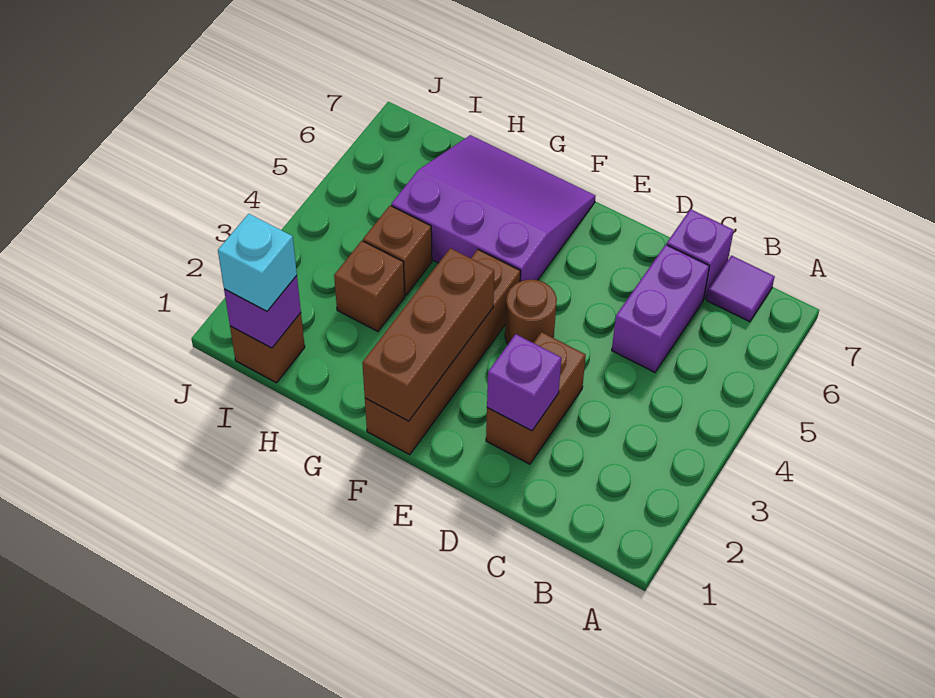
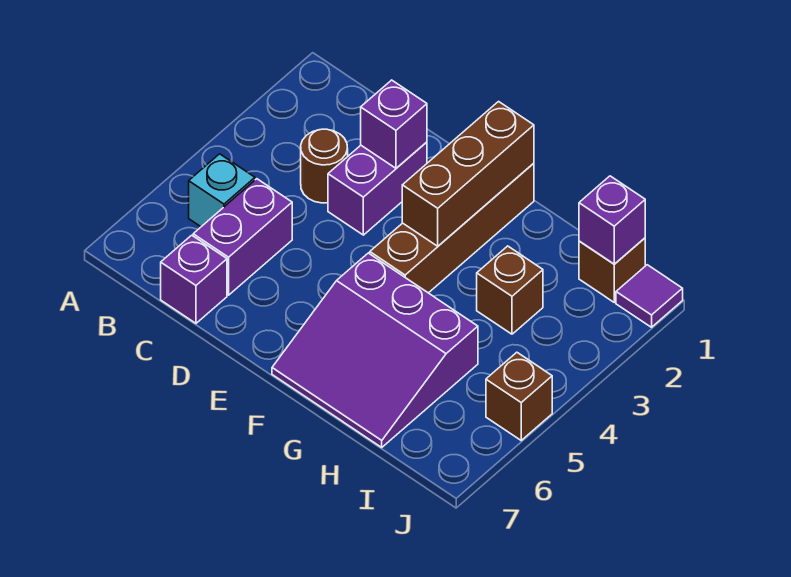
purple 1x1 tile [707,256,775,322] -> purple 1x1 tile moved to [616,265,683,327]
brown 1x2 brick [486,332,586,464] -> purple 1x2 brick [328,142,427,235]
brown 1x1 round brick [505,279,557,344] -> brown 1x1 round brick moved to [301,129,348,203]
brown 1x1 brick [363,206,432,295] -> brown 1x1 brick moved to [486,352,552,440]
cyan 1x1 brick [218,214,297,311] -> cyan 1x1 brick moved to [189,154,255,227]

